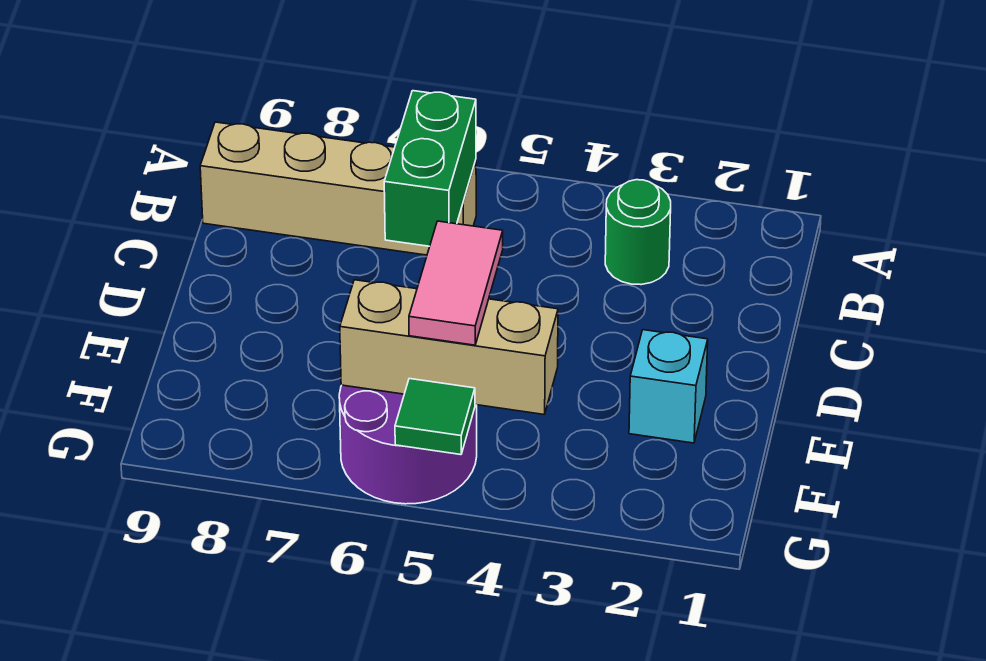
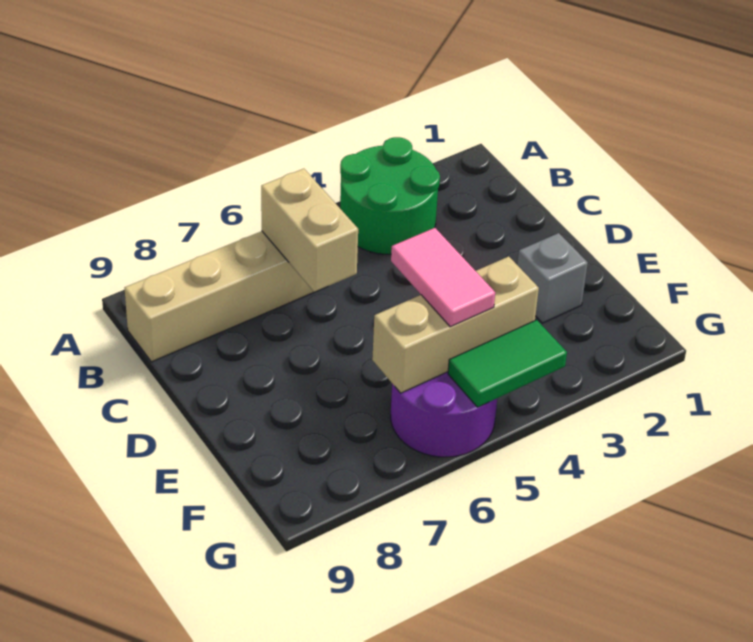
green 1x1 round brick [605,180,671,285] -> green 2x2 round brick [340,137,440,254]
green 1x2 brick [384,91,476,246] -> tan 1x2 brick [261,169,358,292]
cyan 1x1 brick [629,330,708,443] -> grey 1x1 brick [517,233,588,323]
green 1x1 tile [395,379,475,455] -> green 1x2 tile [448,320,567,407]

